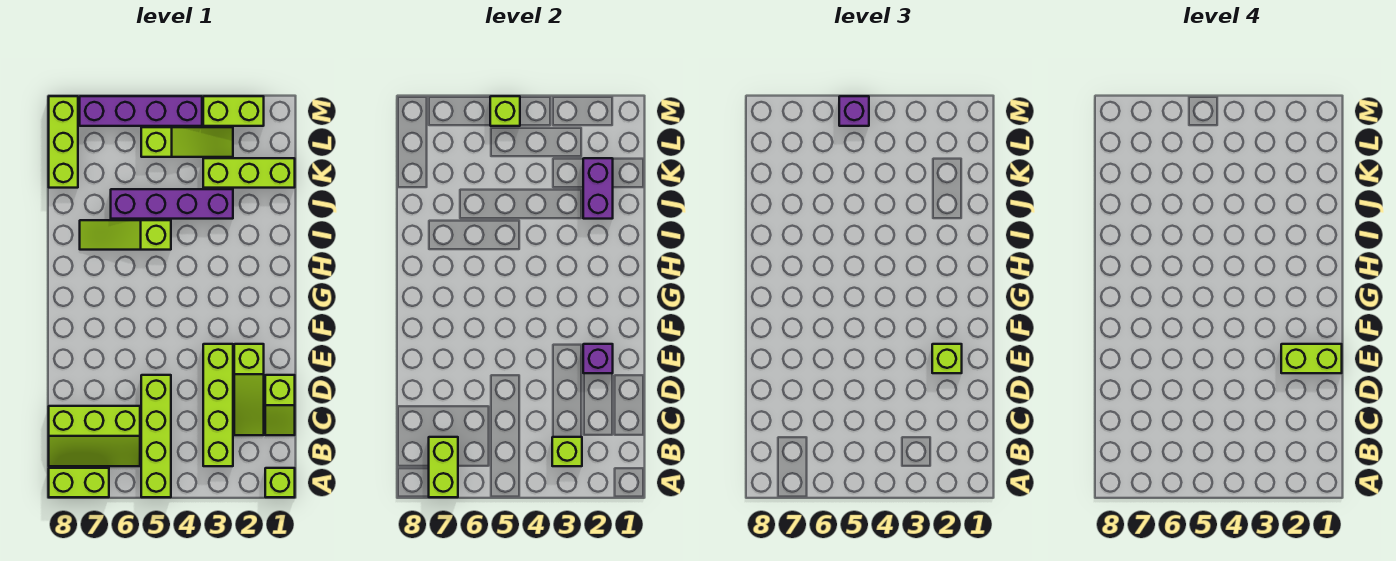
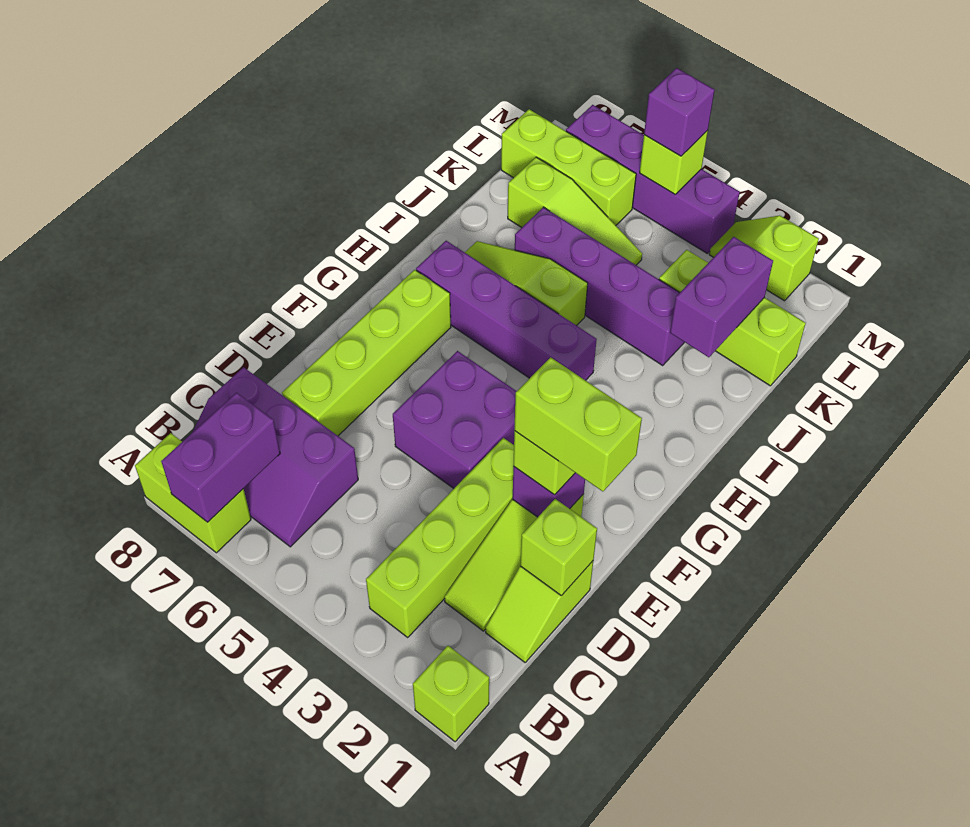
lime 1x4 brick [141,375,171,497] -> lime 1x4 brick moved to [282,270,451,436]
lime 1x2 brick [429,437,458,497] -> purple 1x2 brick [161,393,280,522]
lime 1x1 brick [552,437,582,466] -> lime 1x1 brick moved to [520,499,597,596]
lime 2x3 slope [49,406,140,466] -> purple 2x3 slope [193,367,358,547]
none -> purple 2x2 brick [393,351,517,488]
none -> purple 1x4 brick [416,241,597,380]
lime 1x3 brick [49,96,78,188] -> lime 1x3 brick turned to [501,109,636,225]
lime 1x3 slope [141,127,233,157] -> lime 1x3 slope moved to [508,157,642,265]
lime 1x2 brick [203,96,264,126] -> lime 1x2 slope [709,215,819,301]

